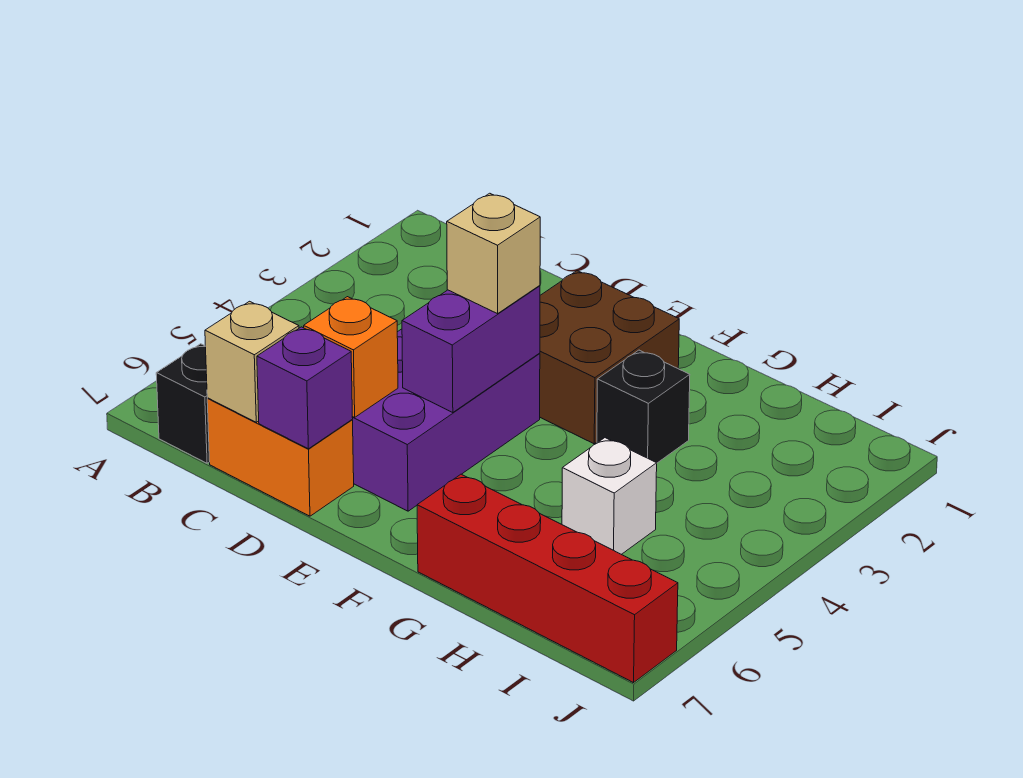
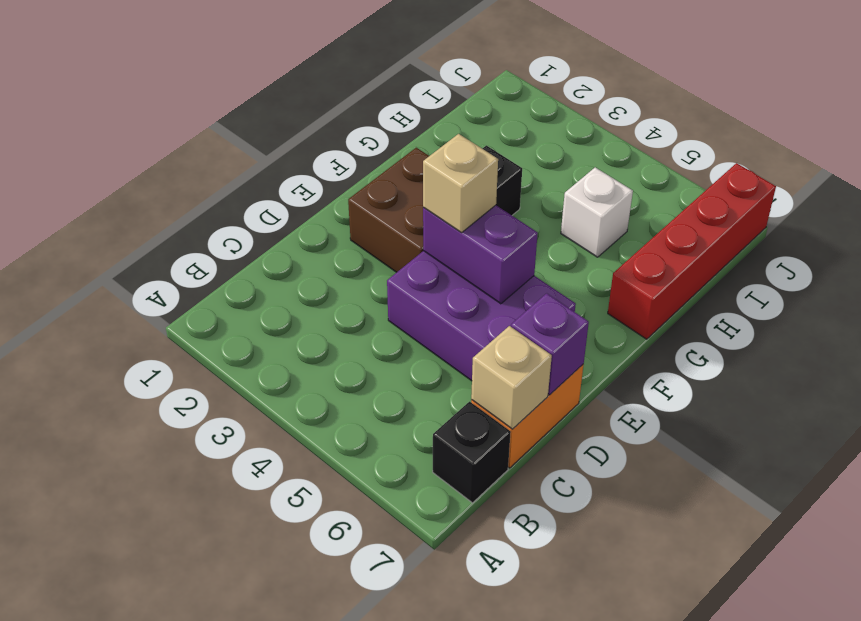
orange 1x1 brick [304,297,398,417] -> none

